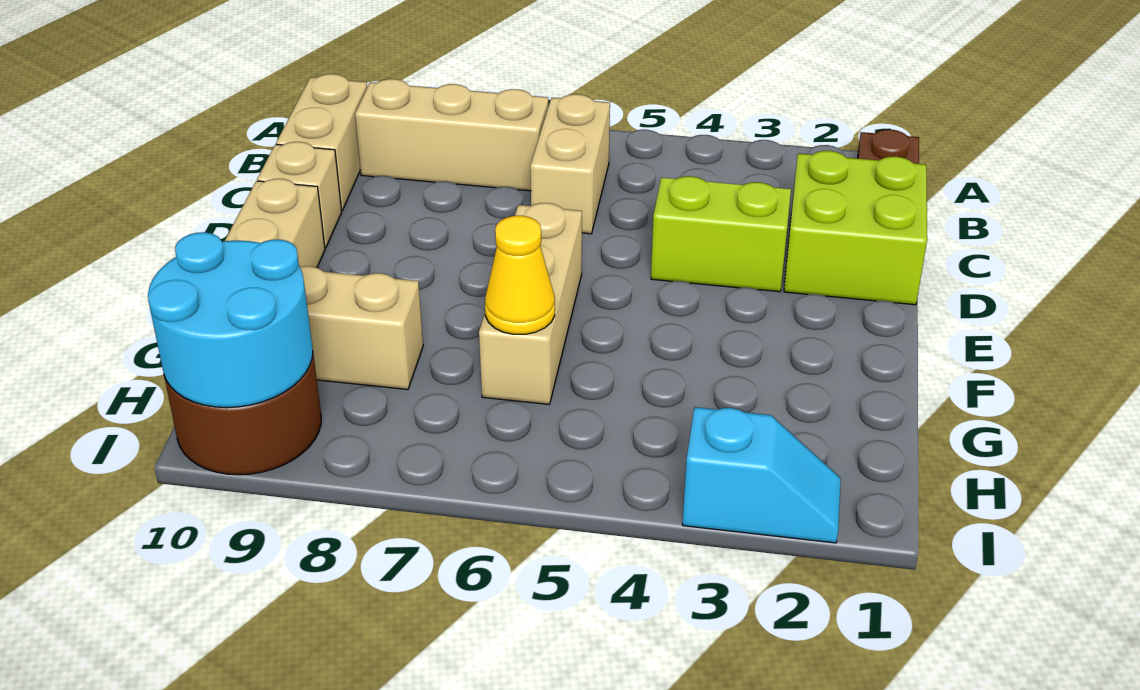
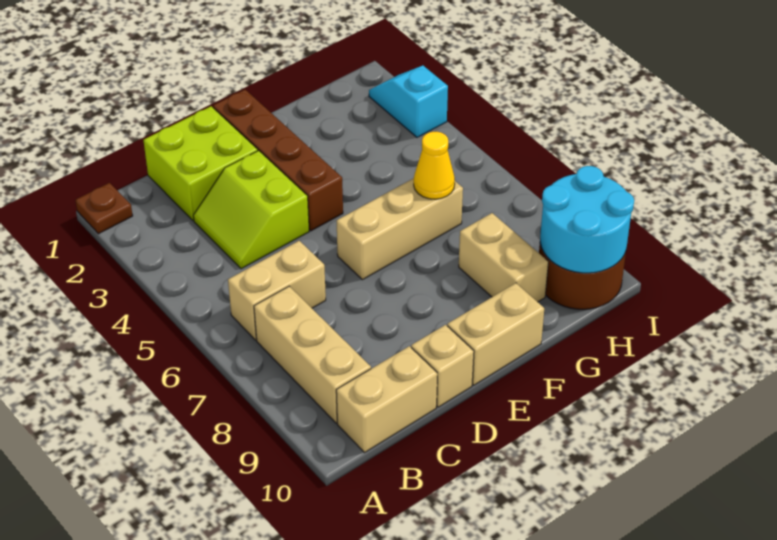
none -> brown 1x4 brick [213,90,343,231]

